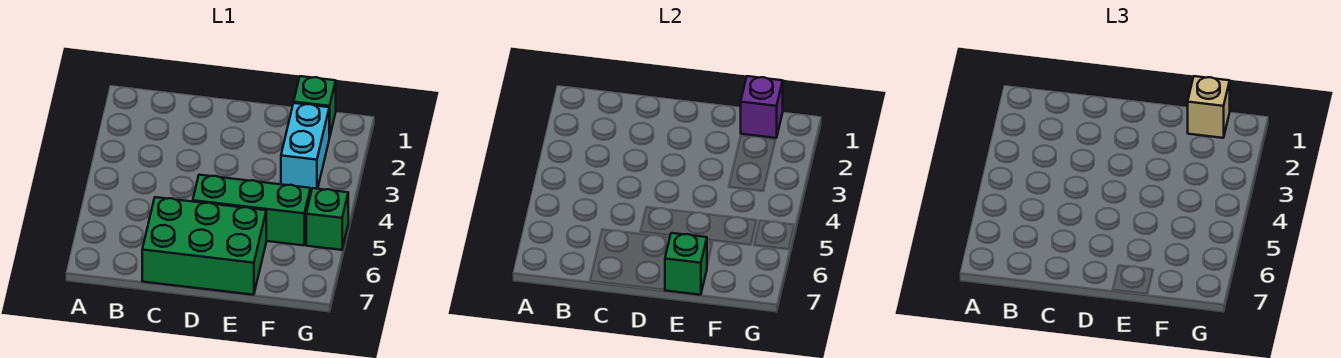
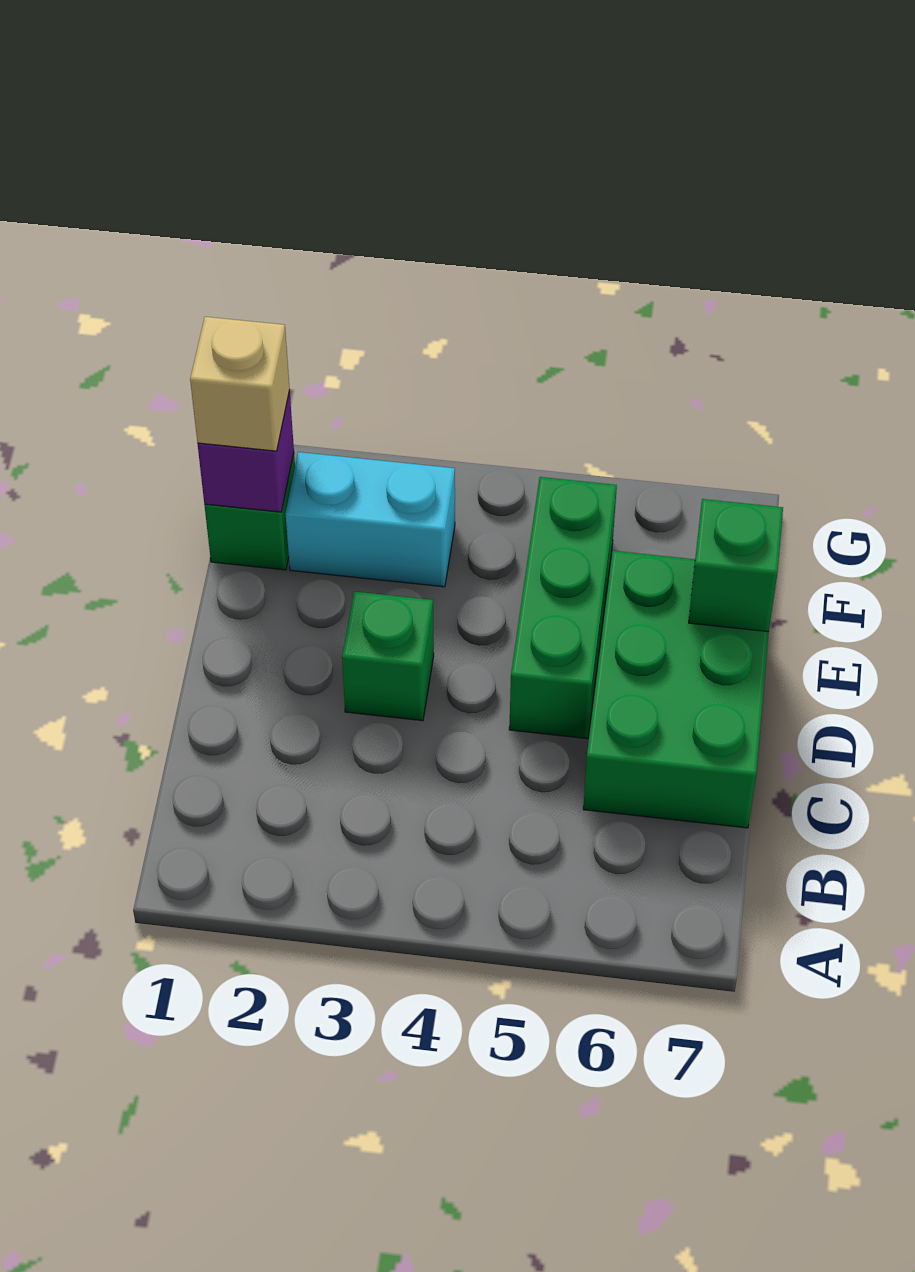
green 1x1 brick [306,188,348,250] -> green 1x1 brick moved to [342,592,434,721]

